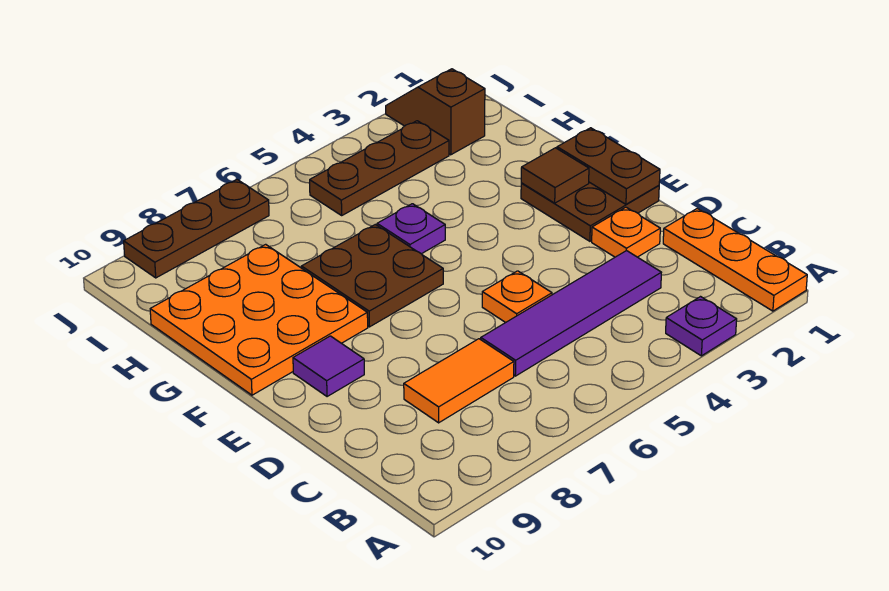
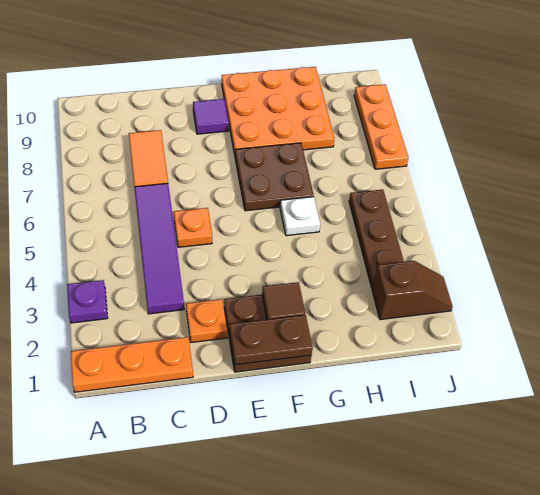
purple 1x1 plate [377,204,445,254] -> white 1x1 plate [280,197,320,236]
brown 1x3 plate [124,180,269,278] -> orange 1x3 plate [354,84,408,169]

